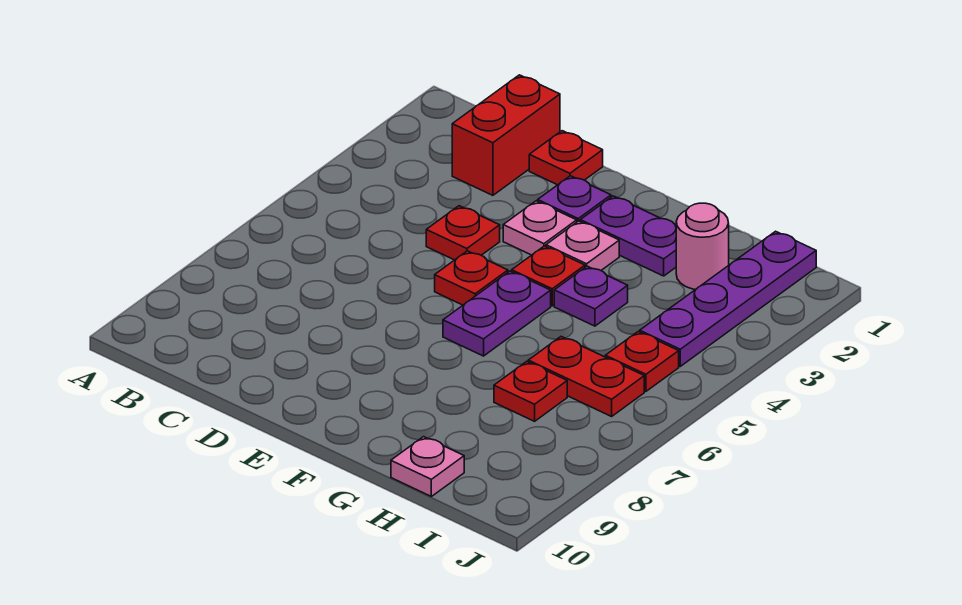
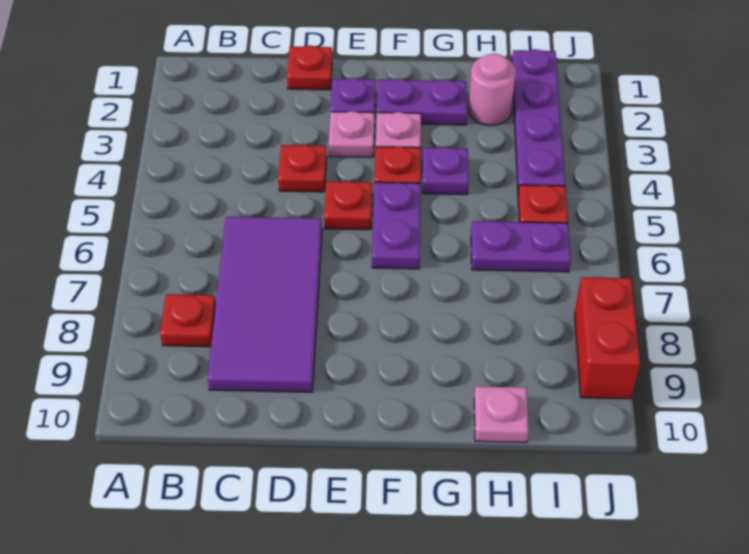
red 1x2 brick [452,75,560,195] -> red 1x2 brick moved to [574,277,640,399]
none -> purple 2x4 tile [208,217,322,392]
red 1x2 plate [528,337,644,416] -> purple 1x2 plate [471,221,571,272]
red 1x1 plate [494,361,567,421] -> red 1x1 plate moved to [160,294,216,347]

